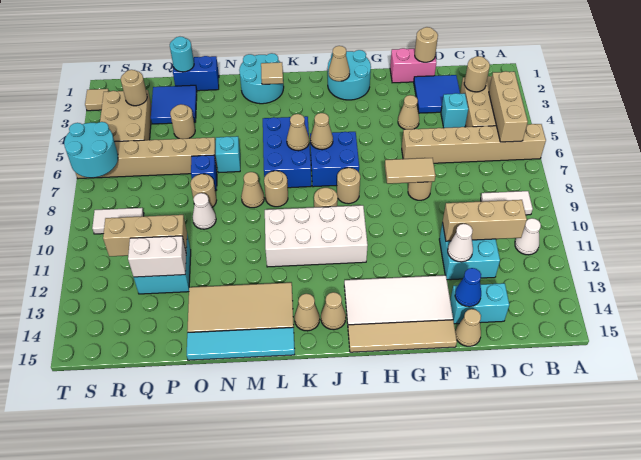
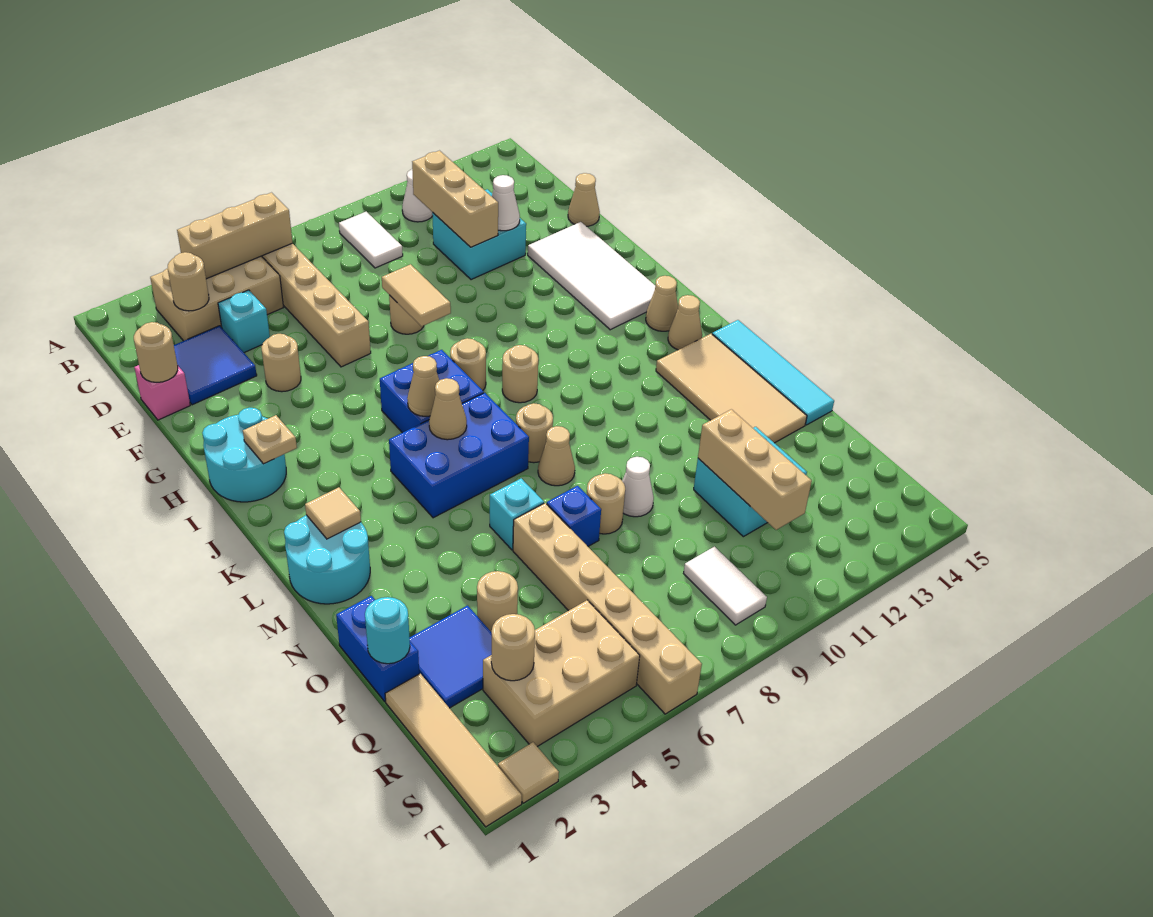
cyan 1x2 brick [450,283,509,324] -> none
pink 1x2 brick [390,48,436,83] -> pink 1x1 brick [134,365,190,420]
blue 1x1 cone [455,268,481,307] -> none
tan 1x1 cone [398,95,419,129] -> tan 1x1 round brick [261,334,301,392]
tan 1x4 tile [348,320,457,352] -> tan 1x4 tile moved to [385,674,522,827]
tan 1x1 cone [329,46,350,81] -> tan 1x1 plate [243,415,297,464]
white 2x4 brick [265,205,368,267] -> none
white 1x2 brick [128,236,186,277] -> none
cyan 2x2 round brick [64,122,118,178] -> none

